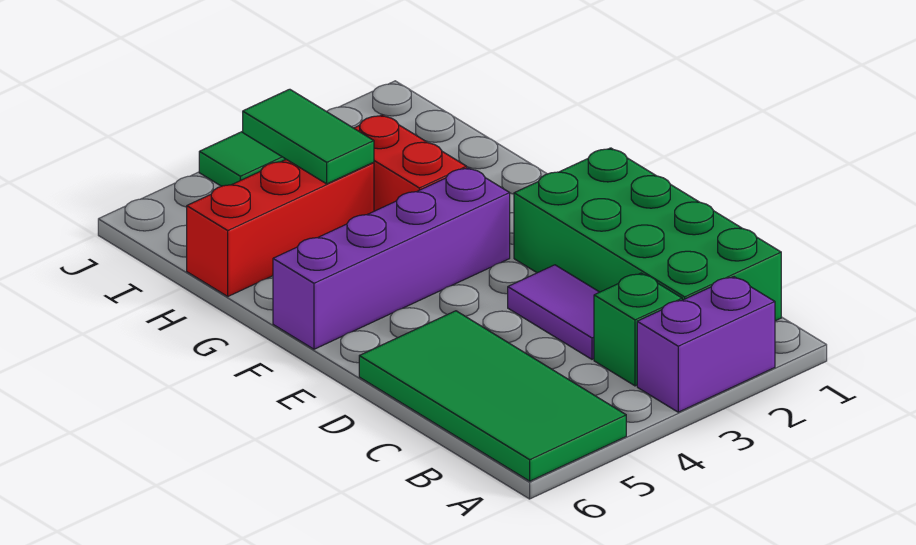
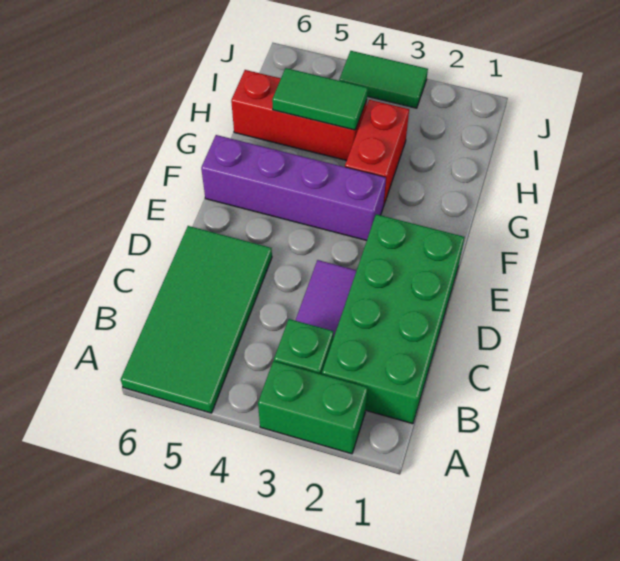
purple 1x2 brick [637,277,775,412] -> green 1x2 brick [258,361,368,454]
green 1x2 tile [243,89,374,184] -> green 1x2 tile turned to [272,68,368,130]

